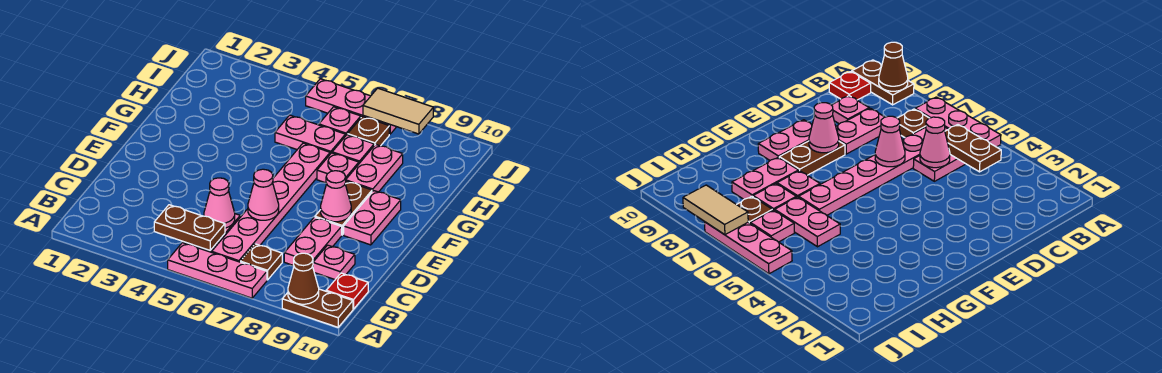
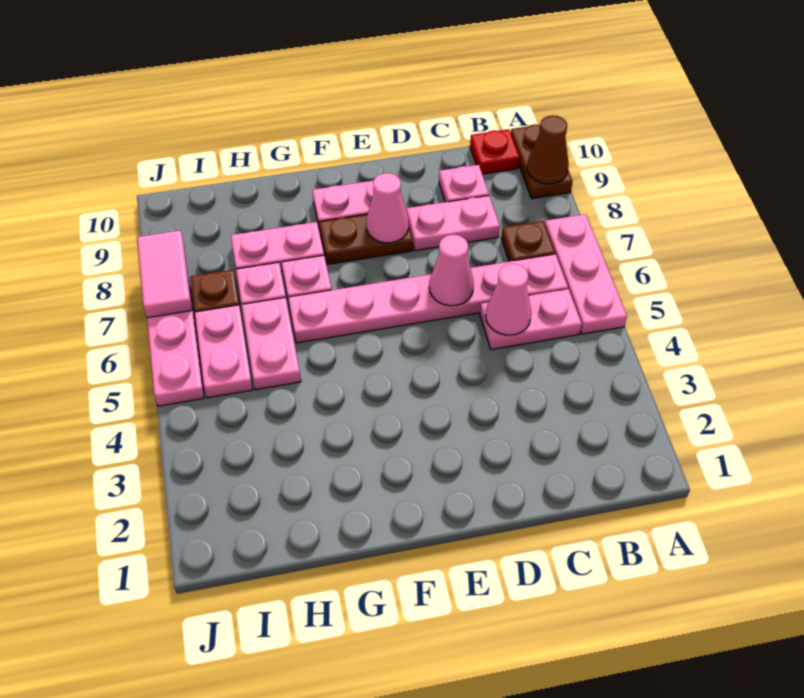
brown 1x2 plate [154,205,225,250] -> none
pink 1x1 plate [319,107,361,136] -> pink 1x2 plate [195,305,253,398]
tan 1x2 tile [363,88,433,134] -> pink 1x2 tile [137,230,192,318]

